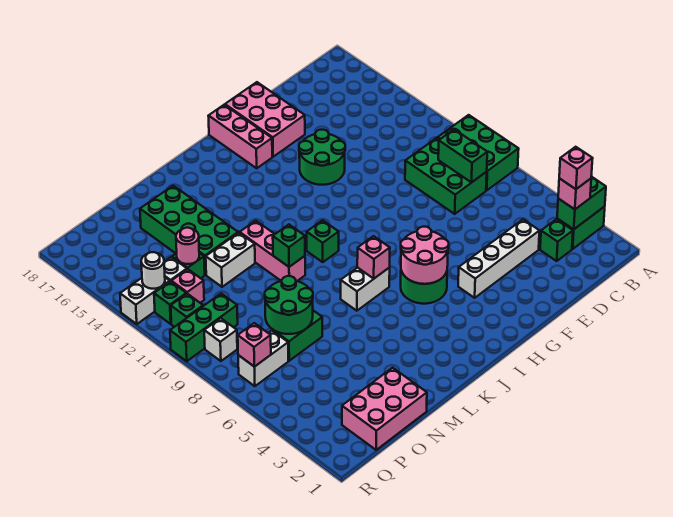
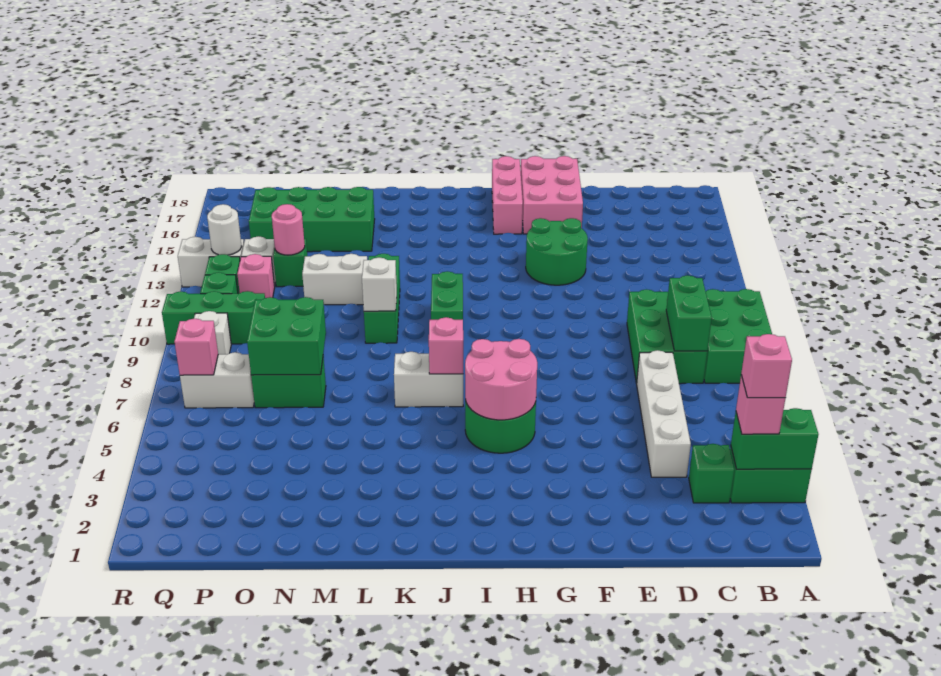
white 1x4 brick [458,220,539,298] -> white 1x4 brick turned to [637,350,691,477]
green 1x1 brick [307,220,339,262] -> green 1x2 brick [431,271,463,320]
pink 1x3 brick [240,221,305,281] -> green 1x3 brick [364,254,400,343]
green 1x1 brick [273,225,305,267] -> white 1x1 brick [362,258,397,311]
green 2x4 brick [140,186,238,275] -> green 2x4 brick turned to [249,187,375,252]
pink 2x3 brick [342,368,427,450] -> none
green 2x2 round brick [265,276,313,334] -> green 2x2 brick [247,297,326,375]

